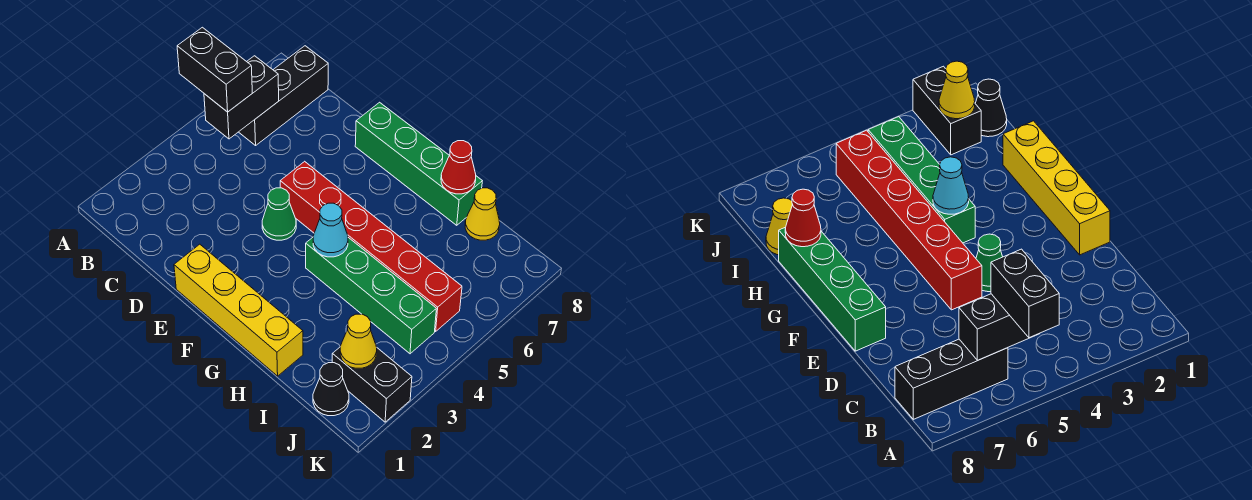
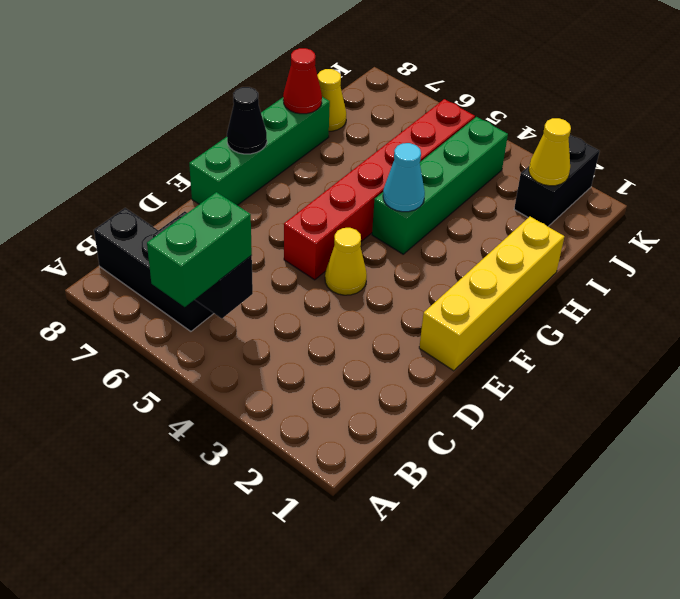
black 1x2 brick [177,27,252,112] -> green 1x2 brick [147,192,252,307]
green 1x1 cone [262,188,296,240] -> yellow 1x1 cone [325,228,367,295]
black 1x1 cone [313,363,349,416] -> black 1x1 cone moved to [227,87,267,154]

